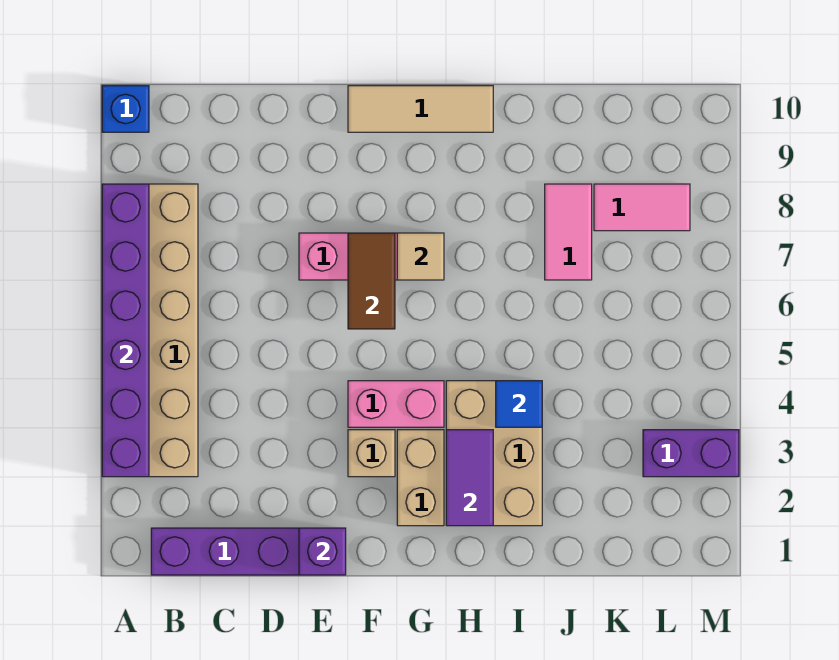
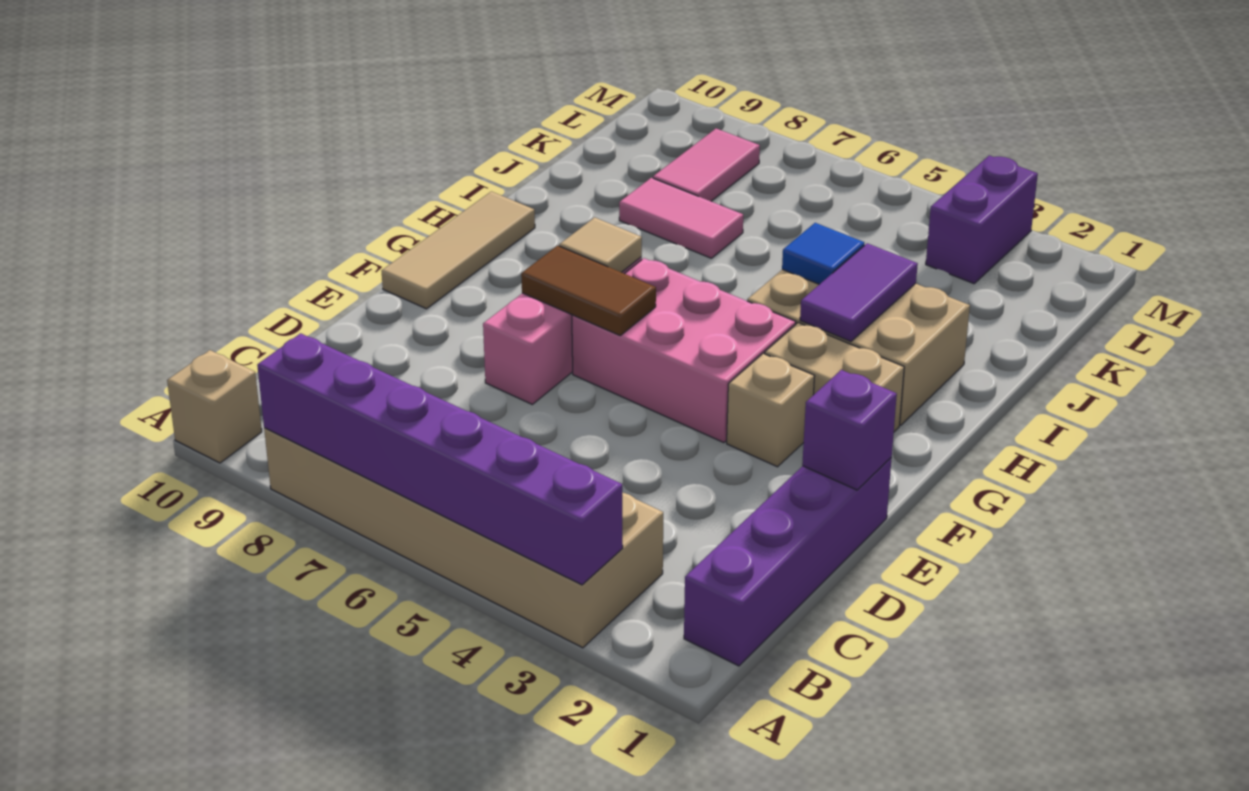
blue 1x1 brick [102,86,149,132] -> tan 1x1 brick [167,350,262,463]
pink 1x2 brick [348,381,444,427] -> pink 2x3 brick [572,258,796,443]
purple 1x2 tile [446,430,493,526] -> purple 1x2 tile turned to [800,243,918,341]

